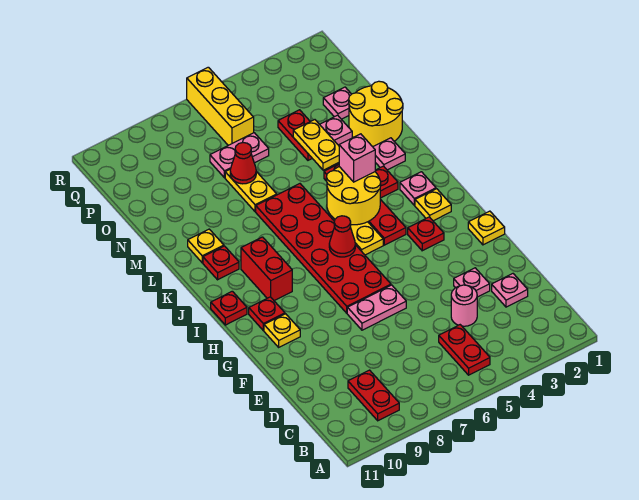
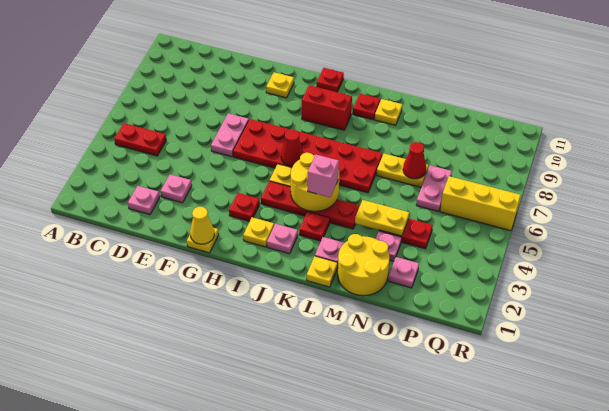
red 1x2 plate [348,370,399,421] -> none
pink 1x1 round brick [451,285,477,326] -> none
none -> yellow 1x1 cone [190,207,214,244]
red 1x1 plate [249,297,285,331] -> none
none -> yellow 1x1 plate [307,256,338,287]

